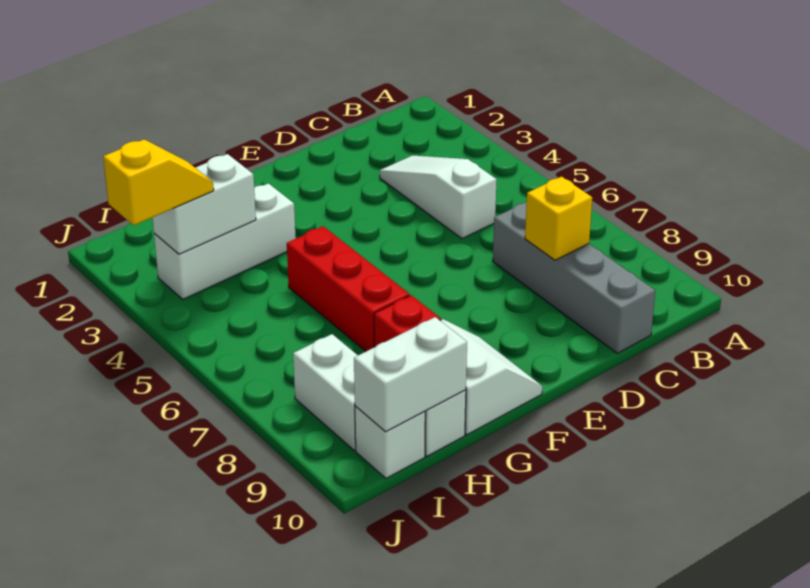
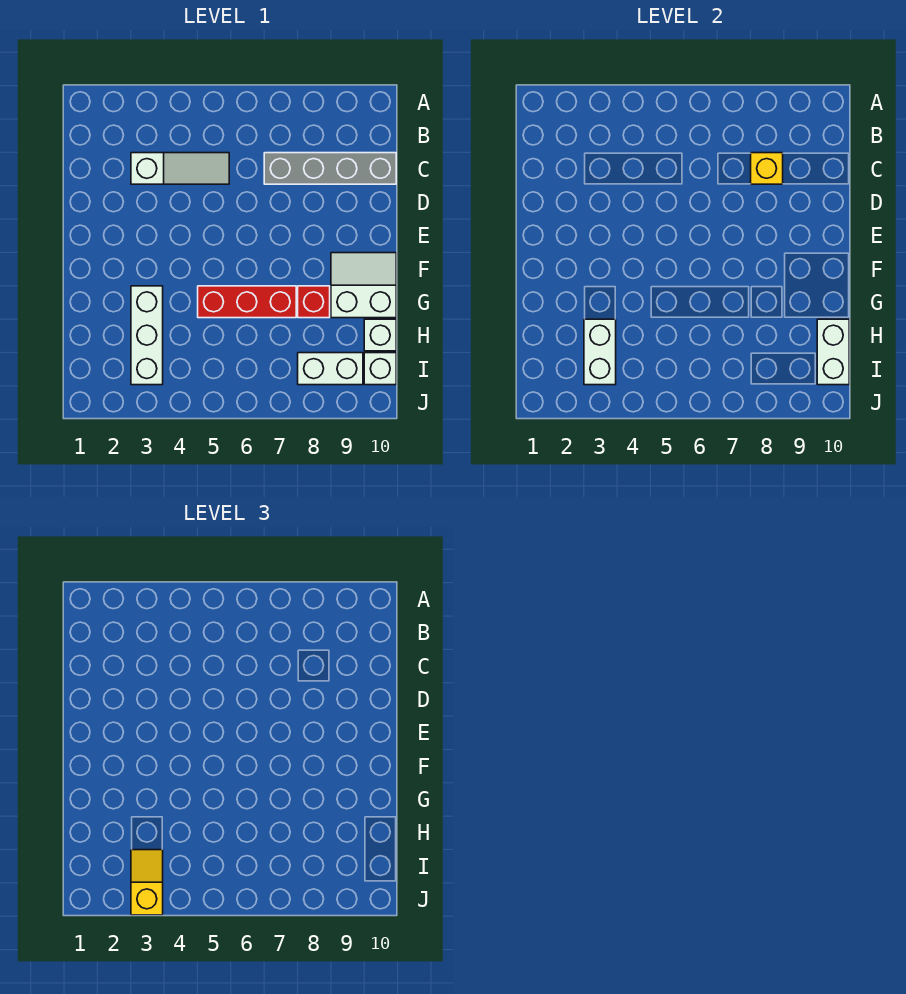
white 1x3 slope [380,155,497,239] -> white 1x3 slope turned to [131,153,229,184]

